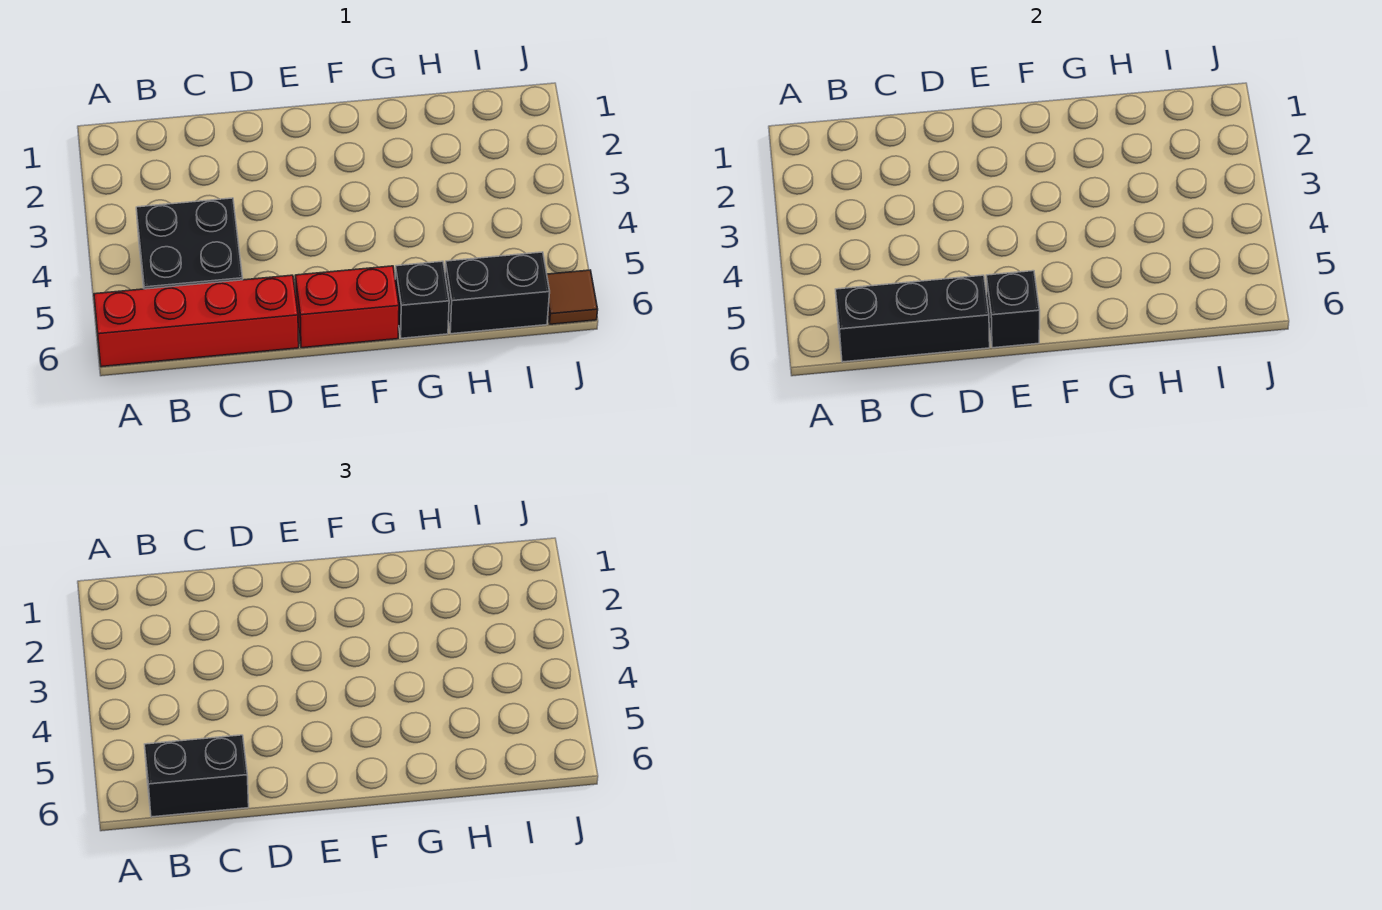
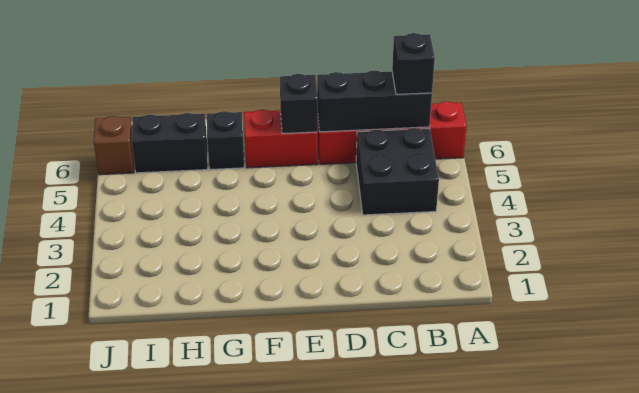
black 1x2 brick [145,735,249,817] -> black 1x1 brick [392,33,435,94]
brown 1x1 tile [547,270,598,324] -> brown 1x1 brick [94,116,134,175]

